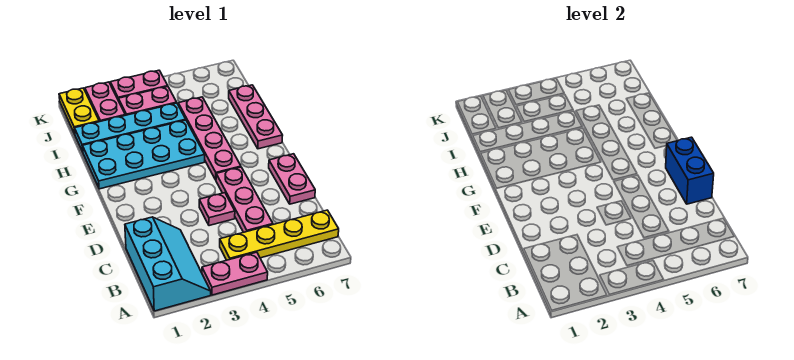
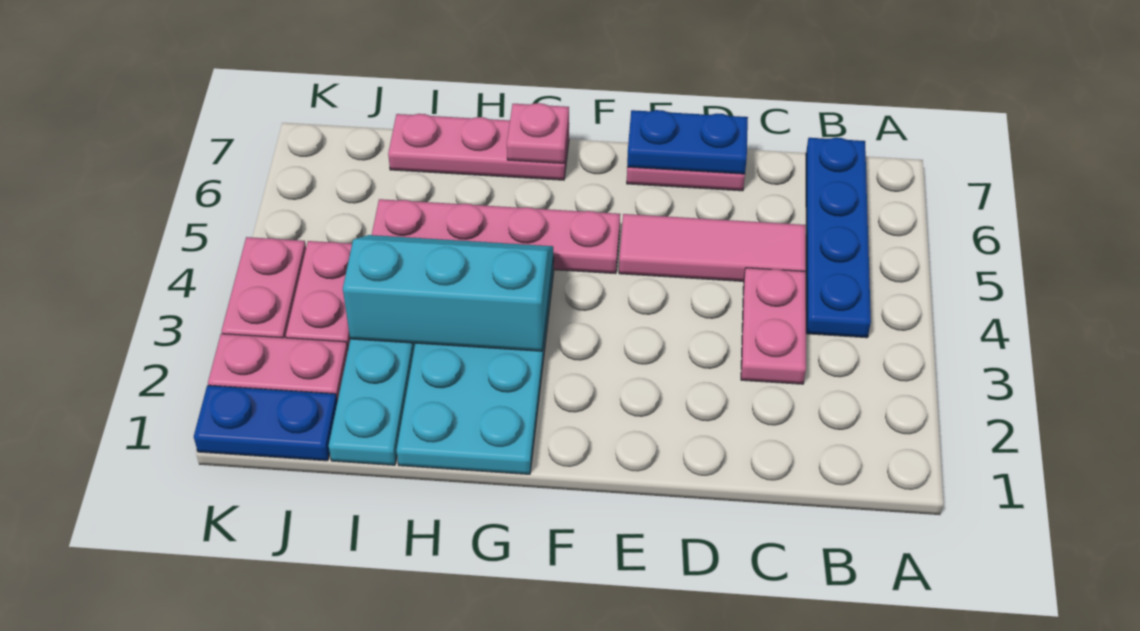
cyan 2x3 slope [125,217,211,311] -> cyan 2x3 slope moved to [343,235,553,351]
pink 1x2 plate [202,252,268,295] -> pink 1x2 plate moved to [741,268,806,384]
yellow 1x4 plate [220,210,339,260] -> blue 1x4 plate [806,138,871,338]
pink 1x3 plate [216,167,273,232] -> pink 1x3 tile [619,214,806,281]
pink 1x1 plate [199,193,235,226] -> pink 1x1 plate moved to [507,103,569,163]
blue 1x2 brick [666,137,714,204] -> blue 1x2 plate [627,110,748,174]
yellow 1x2 plate [59,88,99,134] -> blue 1x2 plate [194,385,337,461]

